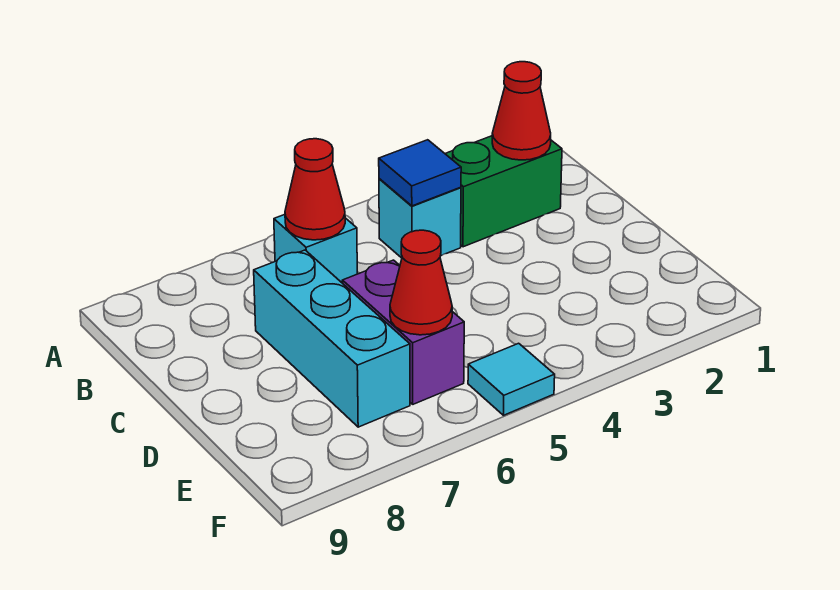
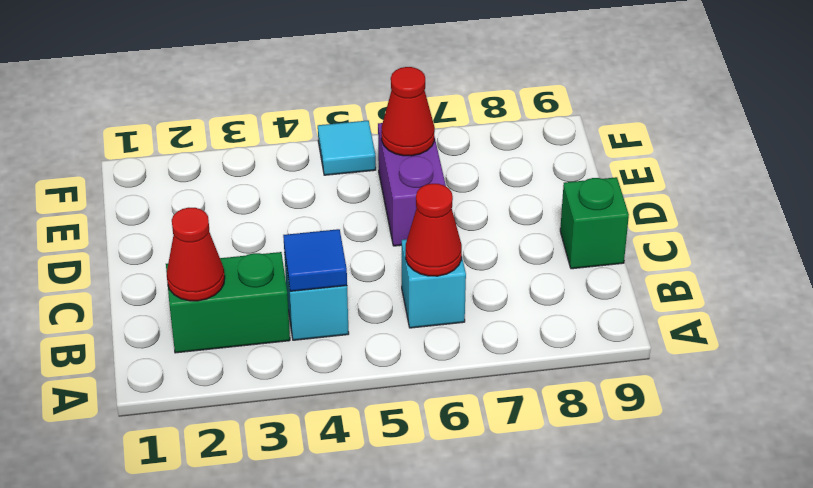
cyan 1x3 brick [254,250,410,427] -> none
none -> green 1x1 brick [560,177,629,269]

